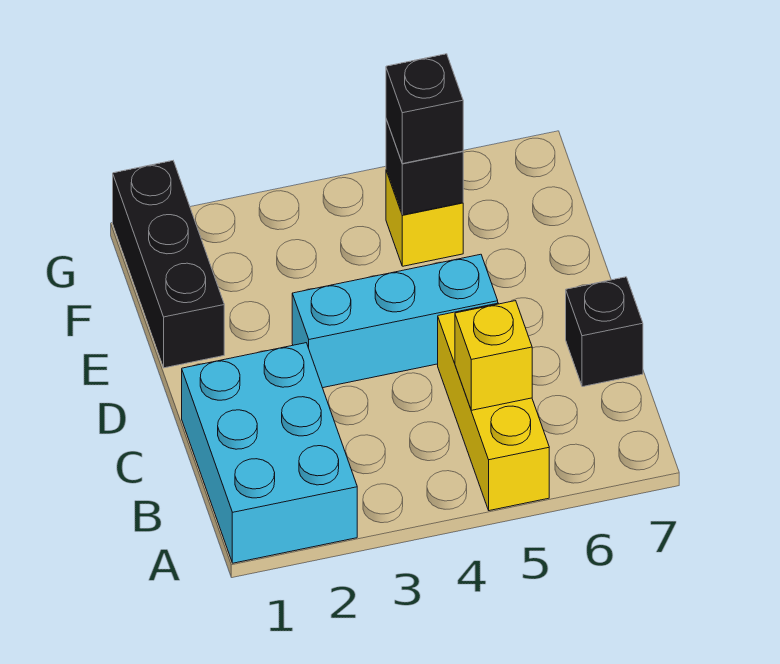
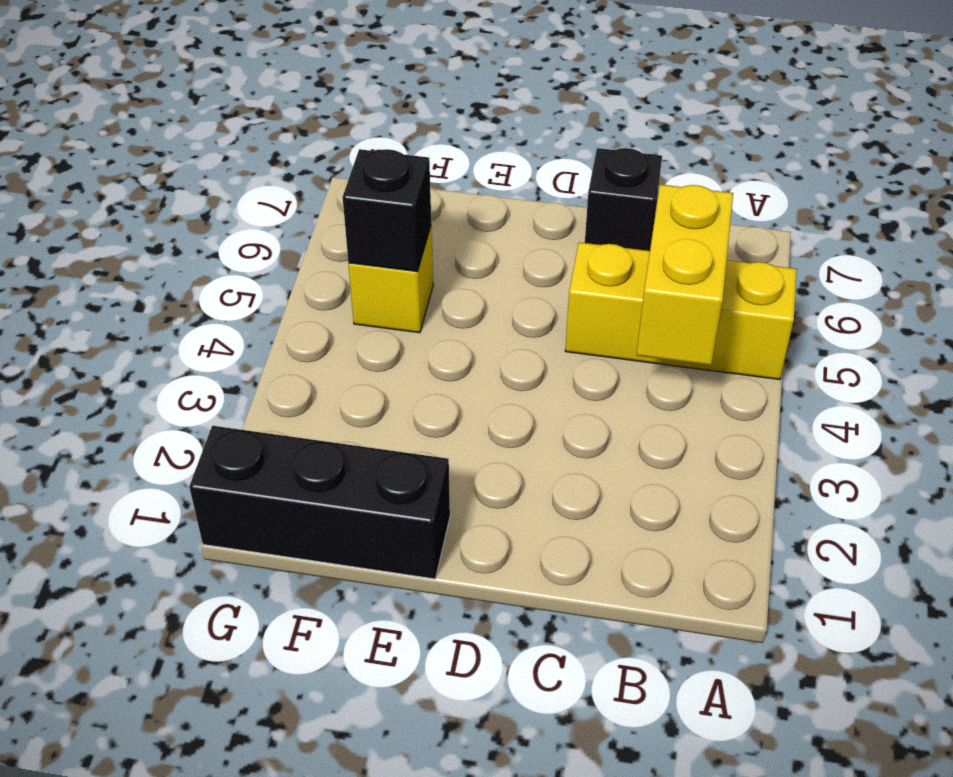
cyan 2x3 brick [182,343,357,563] -> none
yellow 1x1 brick [455,301,532,410] -> yellow 1x2 brick [637,184,733,365]
cyan 1x3 brick [292,254,498,388] -> none
black 1x1 brick [386,54,463,164] -> none

